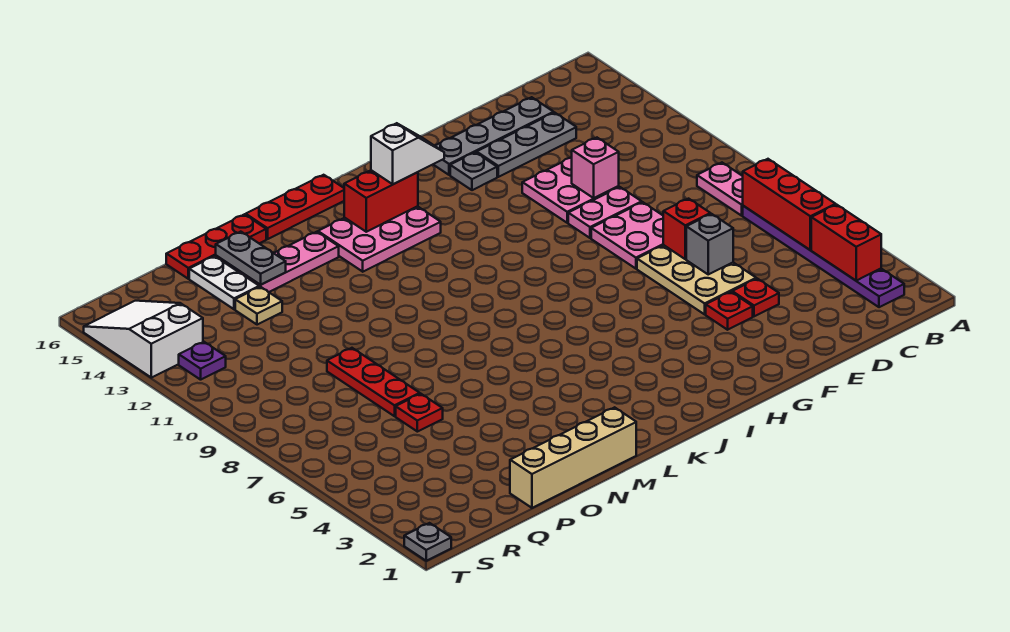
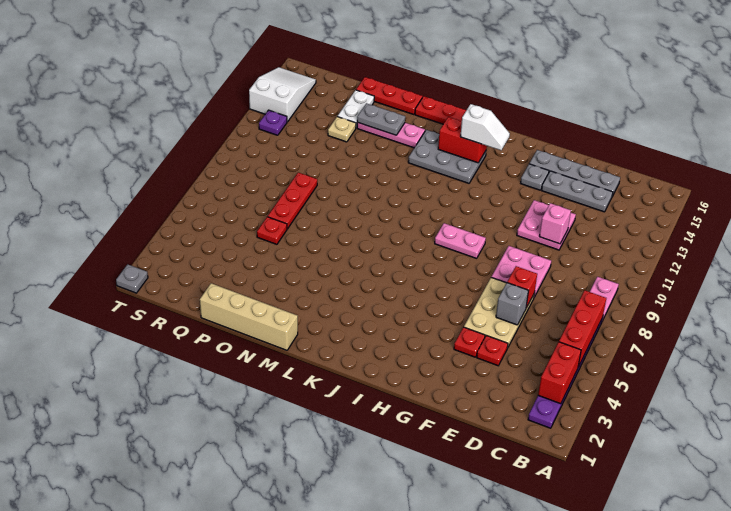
pink 1x2 plate [568,187,642,238] -> pink 1x2 plate moved to [435,223,486,258]
pink 2x3 plate [318,206,441,272] -> grey 2x3 plate [408,130,486,183]
grey 1x2 plate [216,232,286,285] -> grey 1x2 plate turned to [357,103,405,135]

